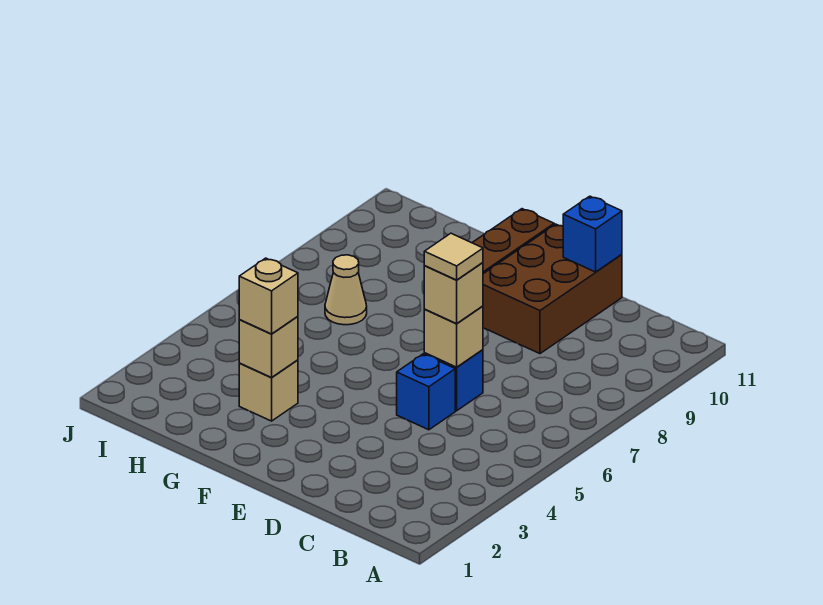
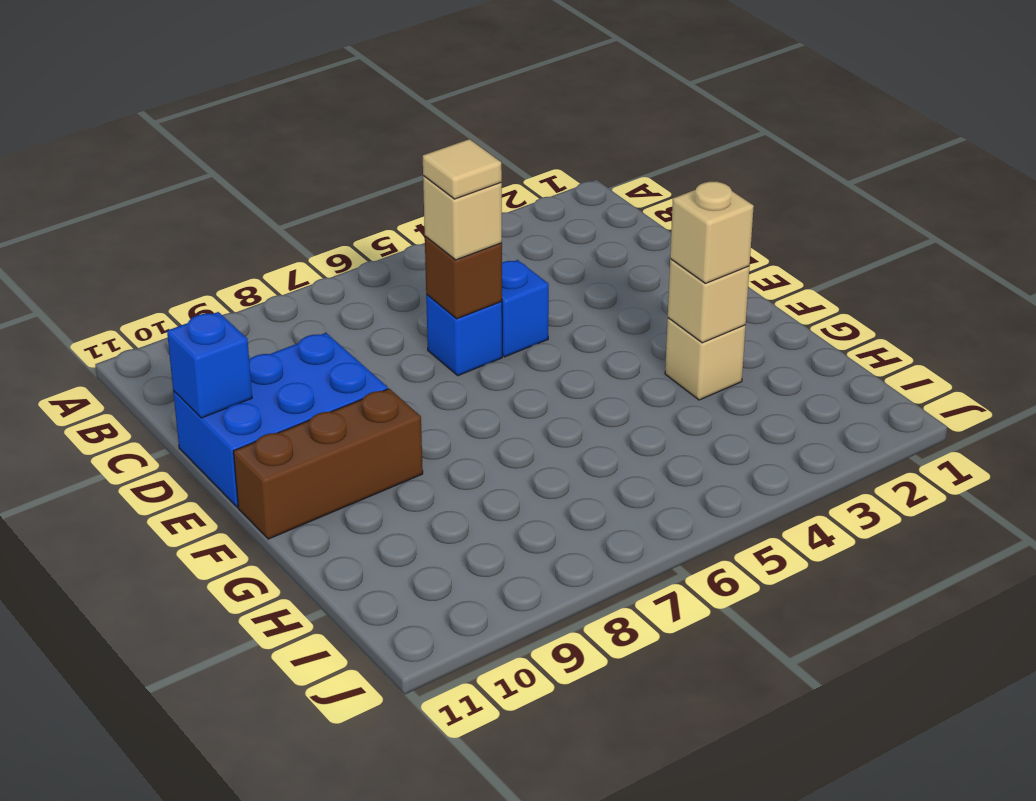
tan 1x1 brick [424,306,483,367] -> brown 1x1 brick [425,236,502,319]
brown 2x3 brick [483,224,622,354] -> blue 2x3 brick [173,333,388,507]
tan 1x1 cone [325,255,367,325] -> none

